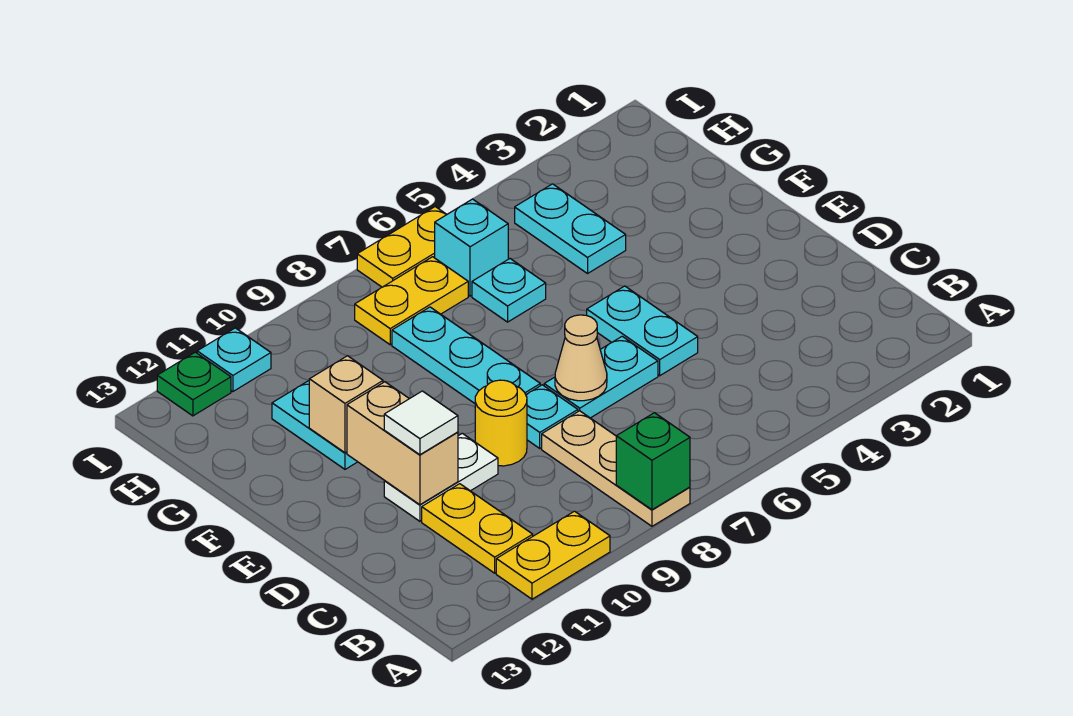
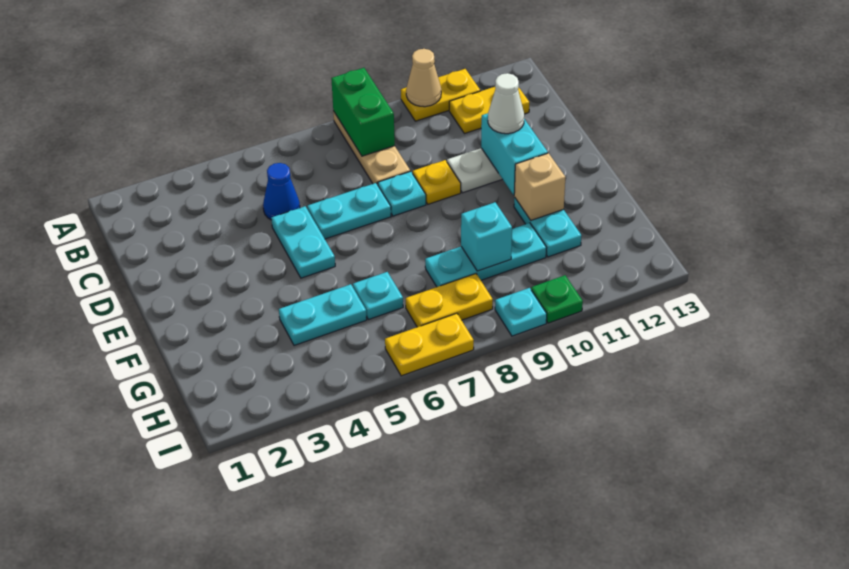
green 1x1 brick [616,413,690,510] -> green 1x2 brick [331,68,395,156]
yellow 1x2 plate [422,484,533,573] -> yellow 1x2 plate turned to [449,87,529,134]
none -> blue 1x1 cone [263,163,300,220]
tan 1x1 cone [555,315,607,401] -> tan 1x1 cone moved to [406,49,441,107]
yellow 1x1 round brick [475,380,527,466] -> yellow 1x1 plate [413,160,461,204]
tan 1x2 brick [347,382,458,505] -> cyan 1x2 brick [481,113,548,195]
white 1x1 tile [384,391,458,455] -> white 1x1 cone [488,73,524,134]
cyan 1x3 plate [392,307,540,403] -> cyan 1x3 plate turned to [425,223,546,287]
cyan 1x2 plate [515,184,626,273] -> cyan 1x2 plate turned to [279,284,367,346]
cyan 1x1 brick [435,199,508,296] -> cyan 1x1 brick moved to [461,202,512,271]
cyan 1x1 plate [197,328,271,392] -> cyan 1x1 plate moved to [495,288,547,336]
green 1x1 plate [157,352,231,416] -> green 1x1 plate moved to [531,275,583,323]

